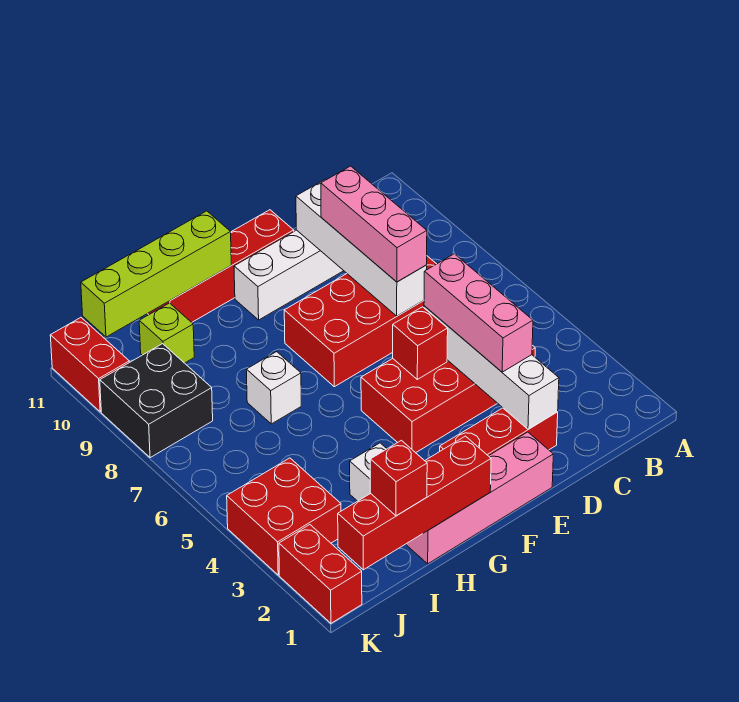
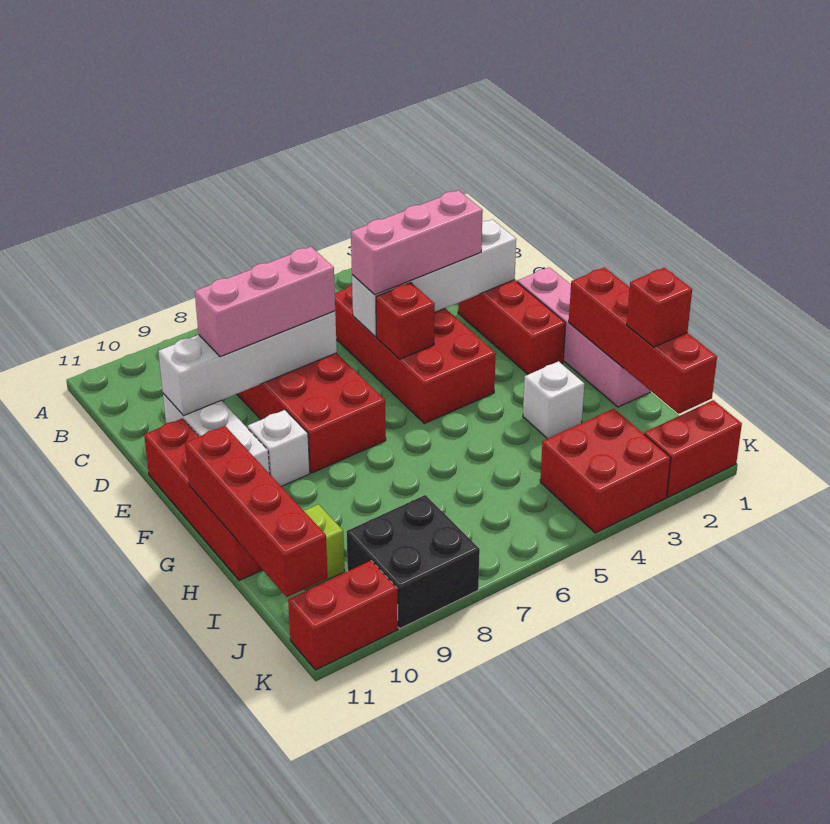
lime 1x4 brick [81,211,231,337] -> red 1x4 brick [185,426,328,597]
white 1x1 brick [246,352,301,424] -> white 1x1 brick moved to [248,410,310,486]

